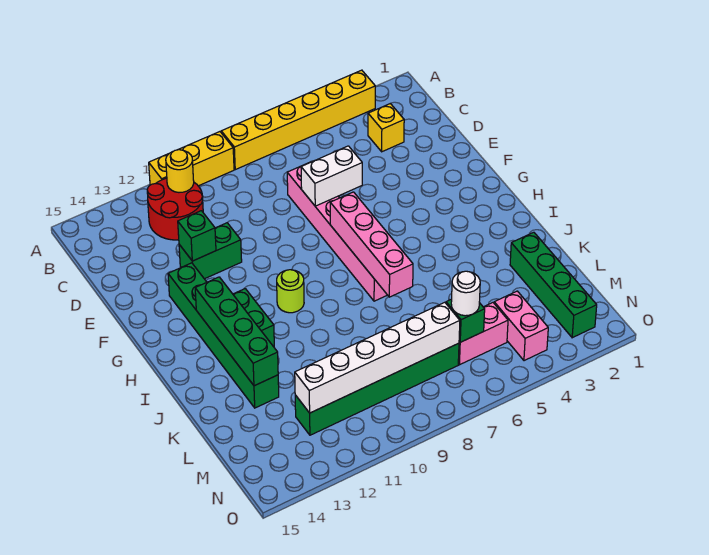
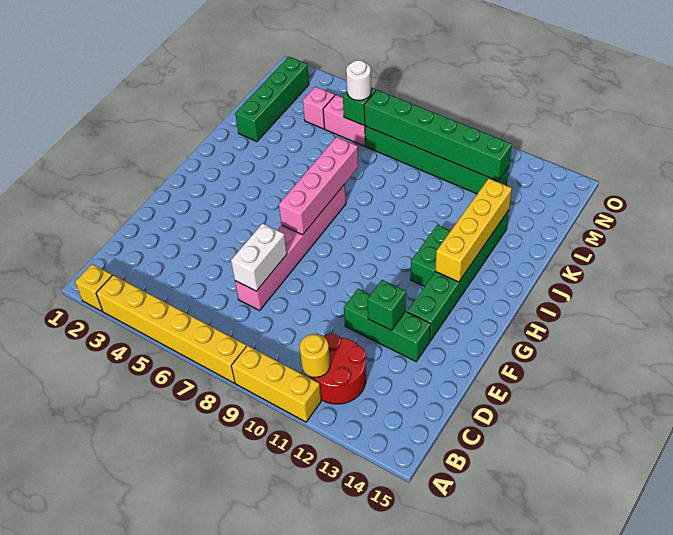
yellow 1x1 brick [368,104,404,152] -> yellow 1x1 brick moved to [75,264,112,311]
white 1x2 brick [301,146,362,206] -> white 1x2 brick turned to [231,223,287,291]
green 1x2 brick [179,223,242,279] -> green 1x3 brick [344,289,431,361]
lime 1x1 round brick [277,270,304,313] -> none
green 1x4 brick [195,277,278,386] -> yellow 1x4 brick [435,179,512,282]
pink 1x2 brick [494,291,548,361] -> pink 1x1 brick [303,87,335,129]
white 1x6 brick [295,302,460,413] -> green 1x6 brick [364,90,512,181]

